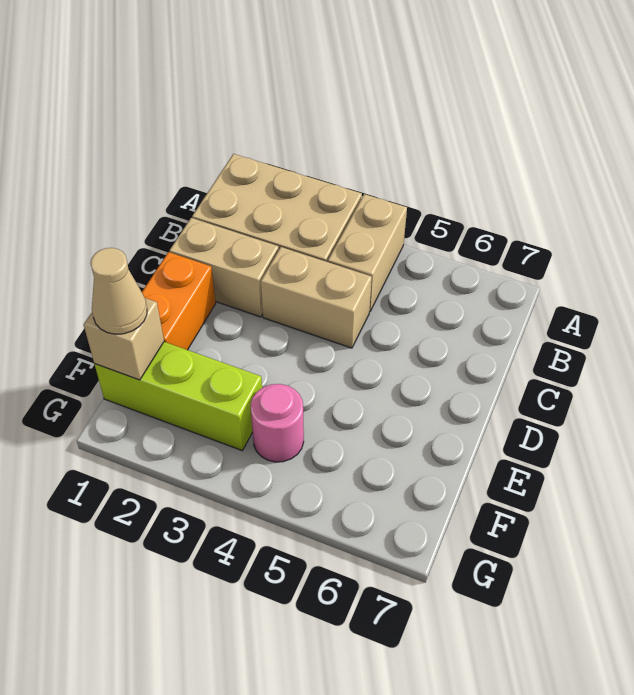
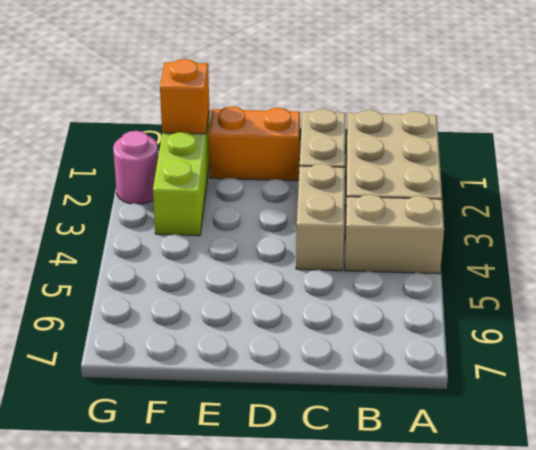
tan 1x1 brick [84,298,164,380] -> orange 1x1 brick [160,59,209,134]
tan 1x1 cone [91,248,147,334] -> none
pink 1x1 round brick [251,384,304,462] -> pink 1x1 round brick moved to [113,131,158,204]

